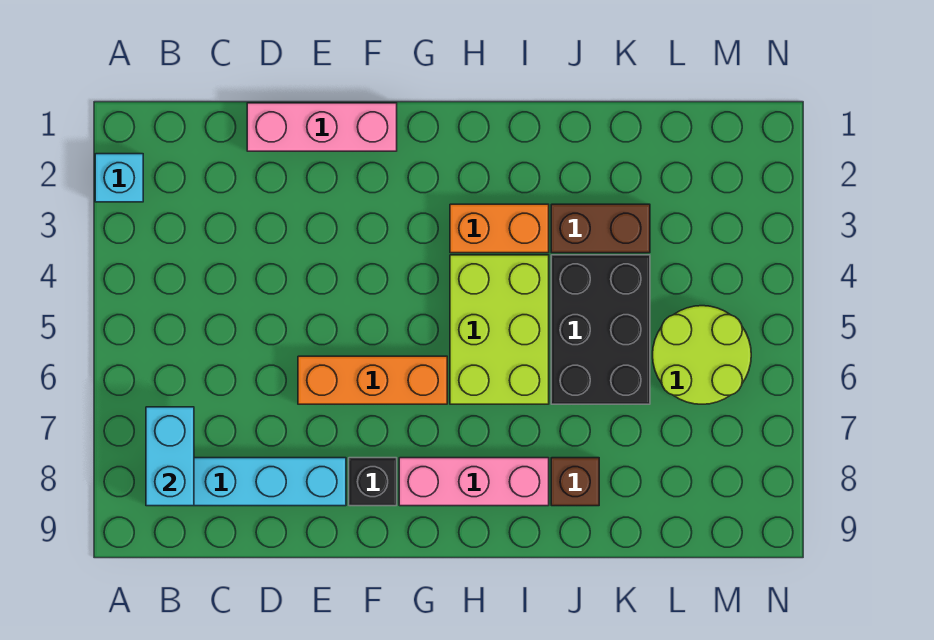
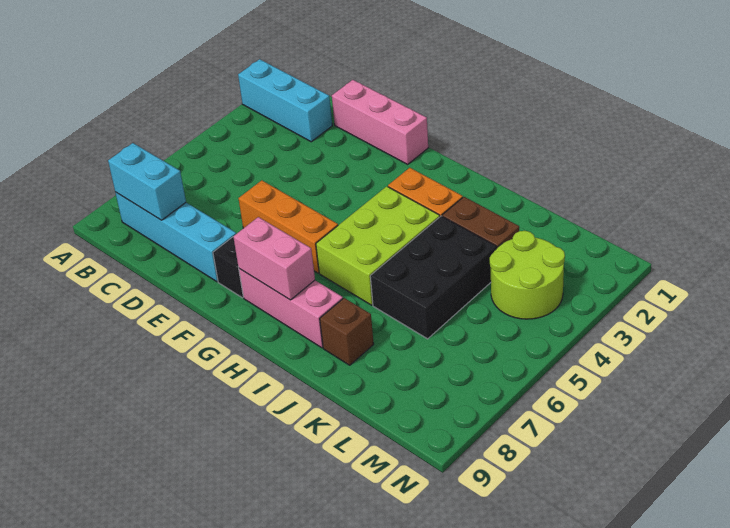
cyan 1x1 brick [95,154,143,202] -> cyan 1x3 brick [238,59,332,142]
cyan 1x2 brick [146,407,194,506] -> cyan 1x2 brick turned to [108,143,186,220]
none -> pink 1x2 brick [233,217,315,300]
lime 2x2 round brick [653,306,751,404] -> lime 2x2 round brick moved to [490,231,565,319]

